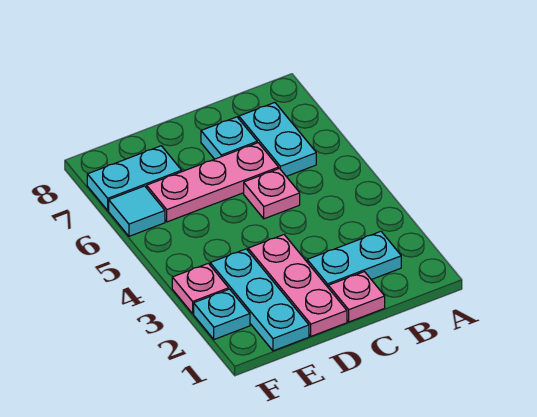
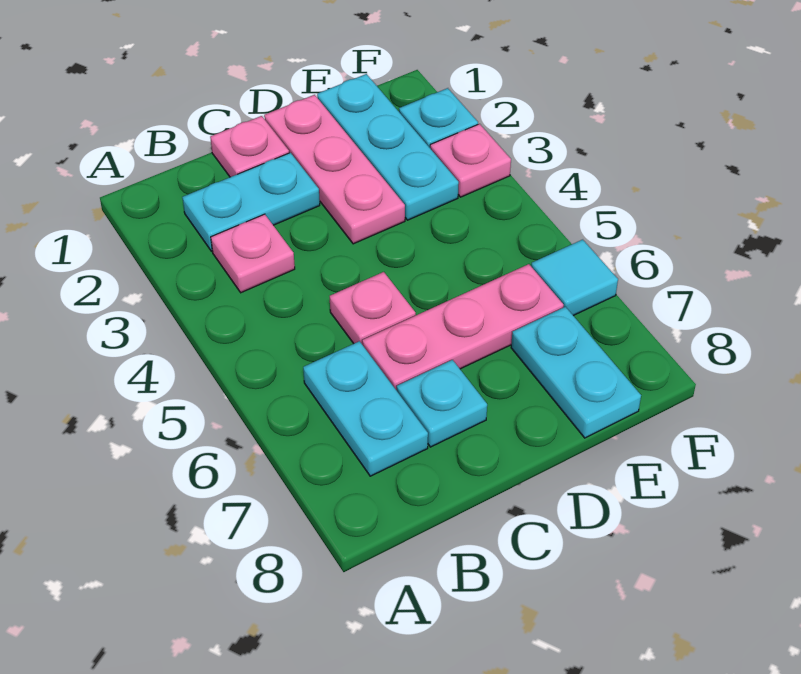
none -> pink 1x1 plate [211,214,295,293]
cyan 1x2 plate [87,146,182,210] -> cyan 1x2 plate turned to [511,307,641,438]

